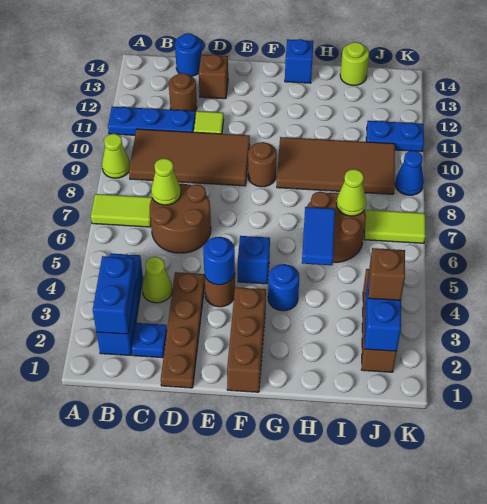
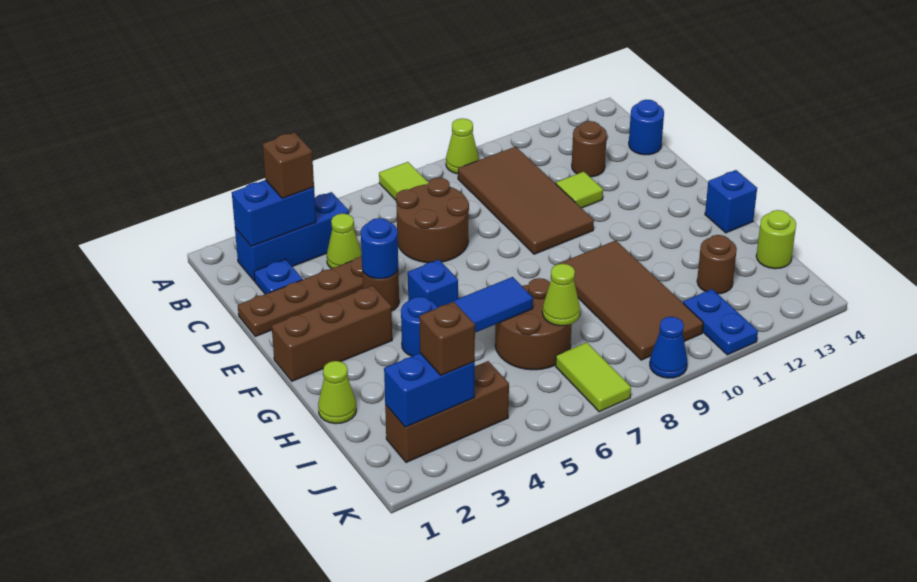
blue 1x3 plate [108,107,195,135] -> none
lime 1x1 cone [151,158,181,205] -> lime 1x1 cone moved to [318,361,356,424]
brown 1x1 brick [199,54,228,99] -> brown 1x1 brick moved to [263,132,314,198]
brown 1x1 round brick [248,142,277,187] -> brown 1x1 round brick moved to [697,235,737,294]

